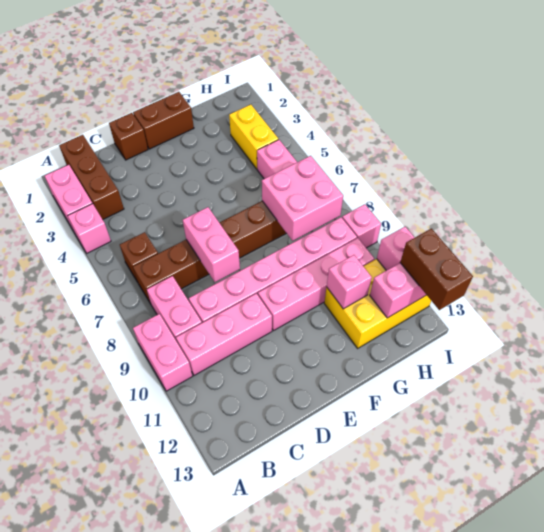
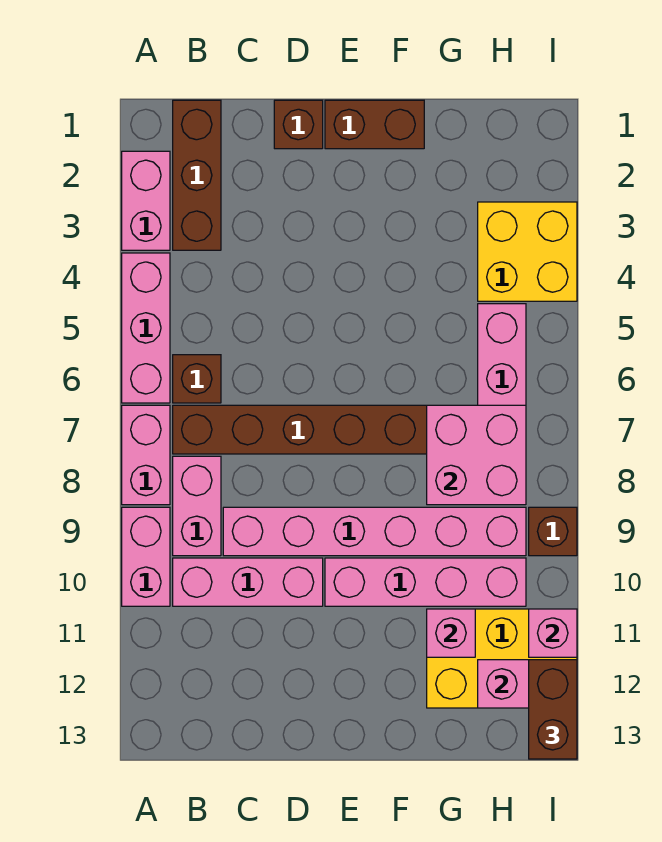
pink 1x1 brick [68,204,111,253] -> pink 1x3 brick [122,253,170,403]
pink 1x2 brick [183,207,240,282] -> pink 1x2 brick moved to [122,405,170,505]
yellow 1x2 brick [229,104,278,169] -> yellow 2x2 brick [478,202,577,301]
pink 1x1 brick [342,204,381,248] -> brown 1x1 brick [529,507,577,556]

